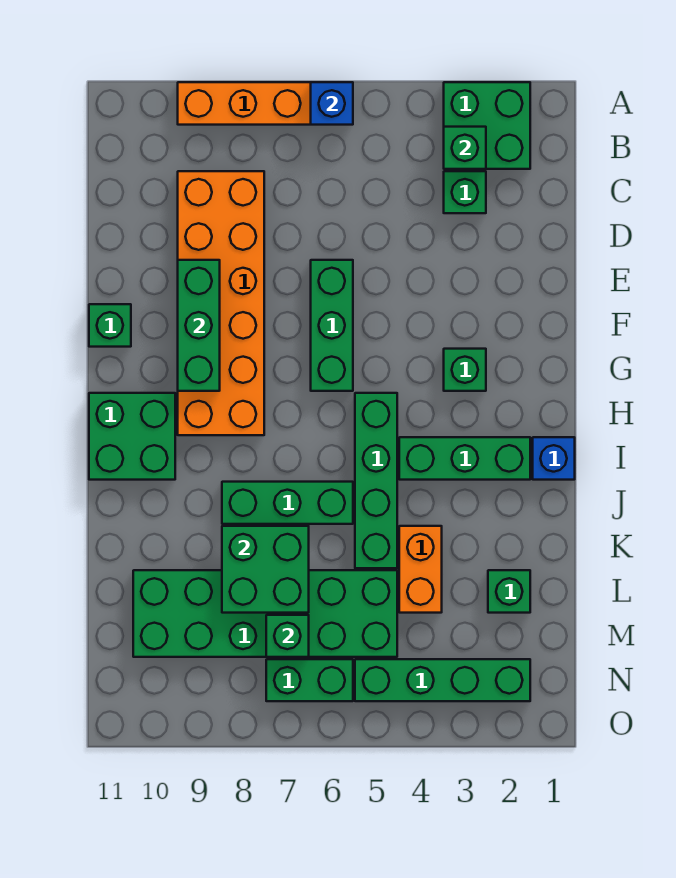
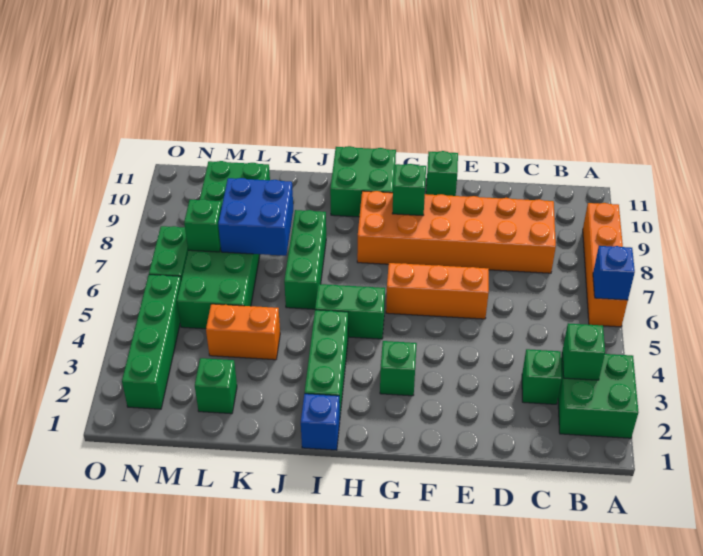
green 1x3 brick [311,260,353,391] -> orange 1x3 brick [386,263,489,319]
green 1x3 brick [178,260,220,391] -> green 1x1 brick [392,164,426,216]
green 1x4 brick [355,393,397,568] -> green 1x2 brick [315,284,385,339]
green 2x2 brick [222,526,309,613] -> blue 2x2 brick [218,178,293,256]

